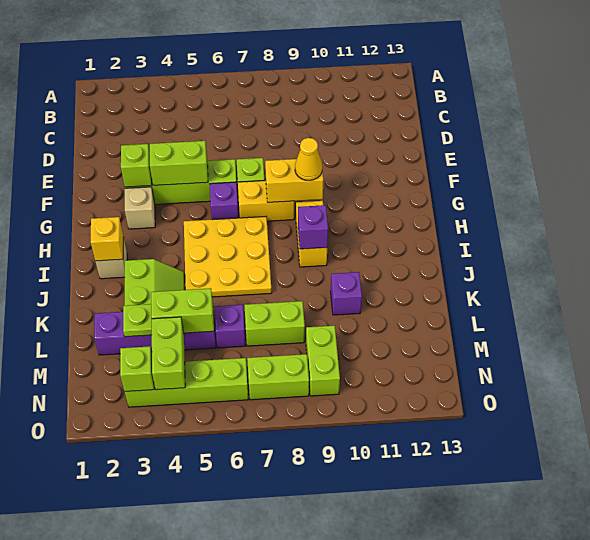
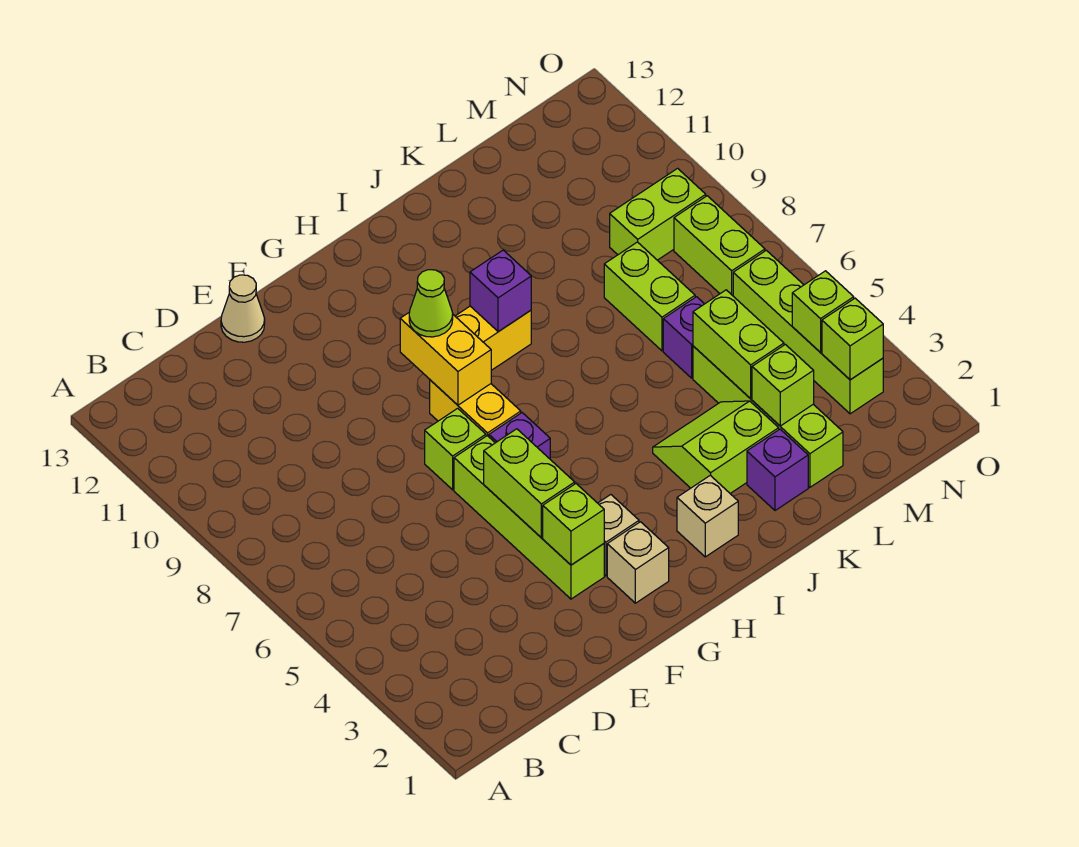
none -> tan 1x1 cone [221,275,265,342]
none -> tan 1x1 brick [607,522,669,603]
yellow 1x1 cone [295,138,322,180] -> lime 1x1 cone [409,270,453,337]
yellow 3x3 plate [184,217,272,297] -> none
yellow 1x1 brick [91,217,123,261] -> none
purple 1x1 brick [331,272,362,315] -> purple 1x1 brick moved to [747,429,808,510]
purple 1x4 brick [94,310,216,355] -> lime 1x4 brick [693,346,843,487]
lime 1x1 plate [123,304,152,337] -> lime 1x1 brick [752,344,814,426]
lime 1x2 brick [152,317,185,390] -> lime 1x1 brick [792,271,854,352]

